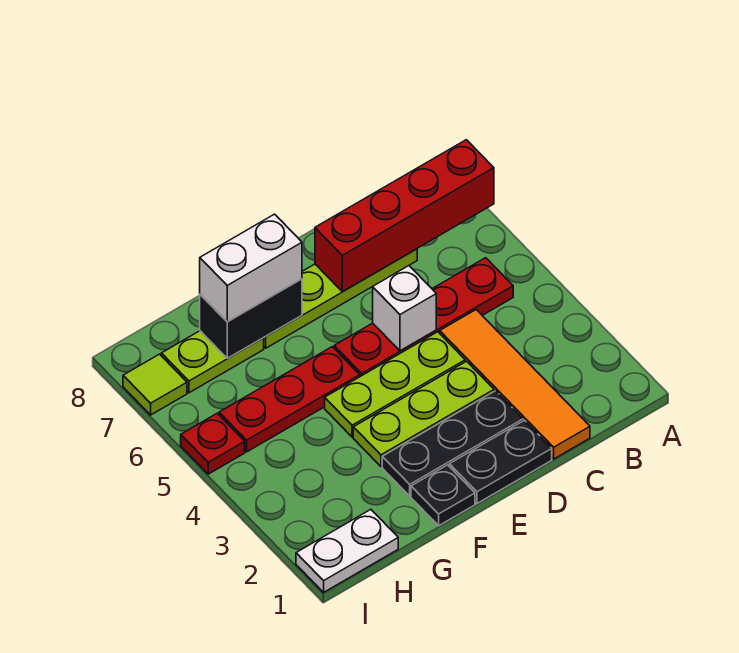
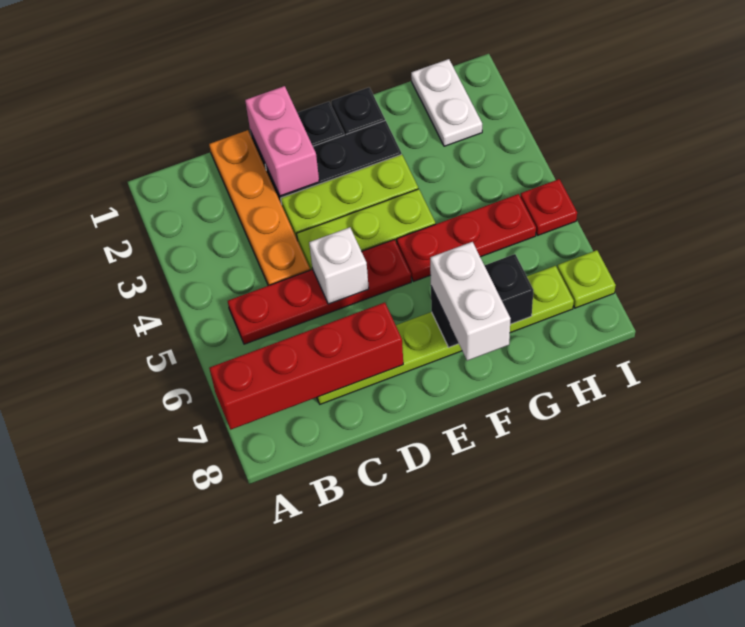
orange 1x4 tile [440,310,590,459] -> orange 1x4 plate [209,130,310,286]
none -> pink 1x2 brick [245,86,319,196]
white 1x2 brick [200,214,302,322] -> white 1x2 brick turned to [430,242,511,361]
white 1x2 plate [296,510,398,592] -> white 1x2 plate turned to [411,59,482,146]
lime 1x1 tile [123,354,187,415] -> lime 1x1 plate [557,250,616,308]

